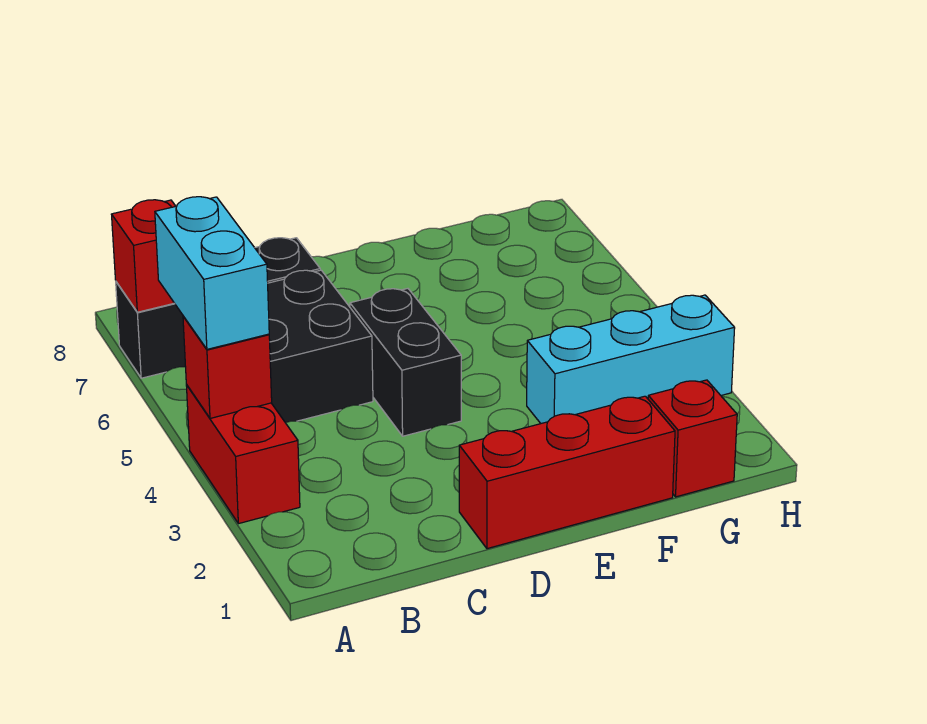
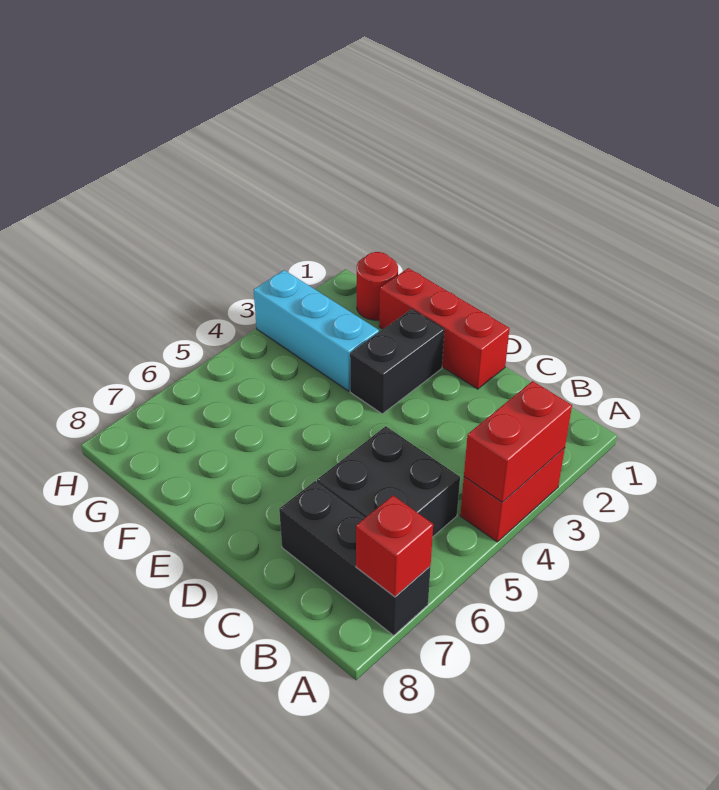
red 1x1 brick [183,316,272,418] -> red 1x2 brick [464,381,572,502]
cyan 1x2 brick [155,197,269,349] -> none
black 1x2 brick [350,289,461,436] -> black 1x2 brick moved to [350,309,444,414]
red 1x1 brick [648,380,737,497] -> red 1x1 round brick [357,252,398,320]

